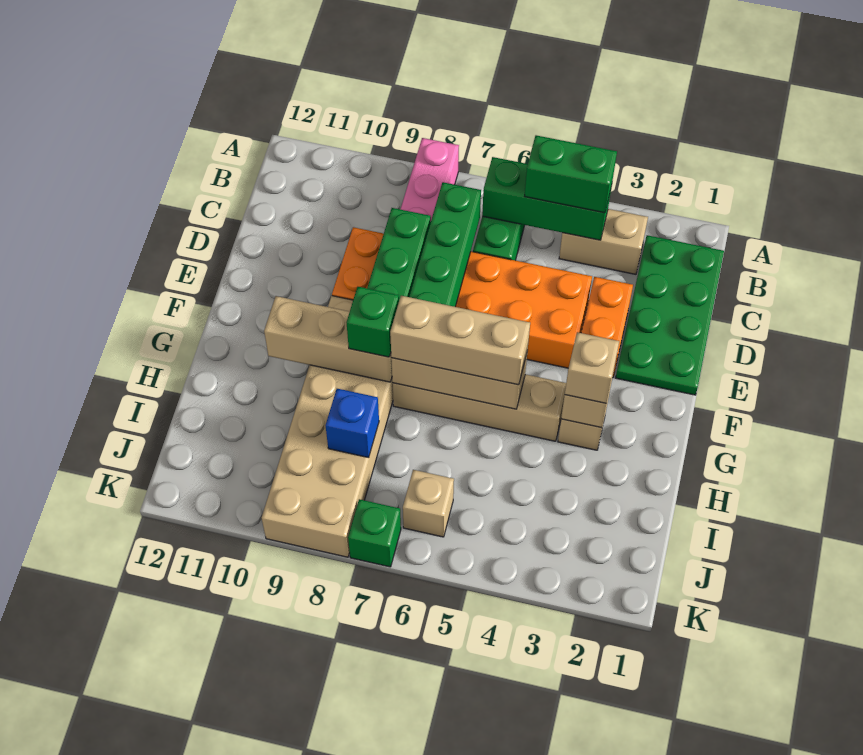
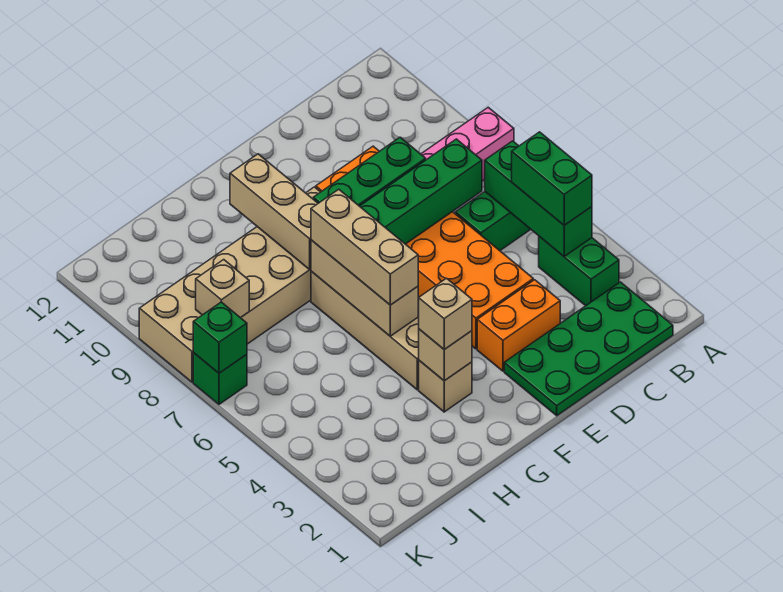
tan 1x2 brick [559,209,648,274] -> green 1x2 brick [539,236,619,306]
green 1x1 brick [347,287,399,357] -> green 1x1 brick moved to [193,302,247,373]
blue 1x1 brick [326,389,379,458] -> none
tan 1x1 brick [403,470,454,537] -> tan 1x1 brick moved to [196,260,249,318]

